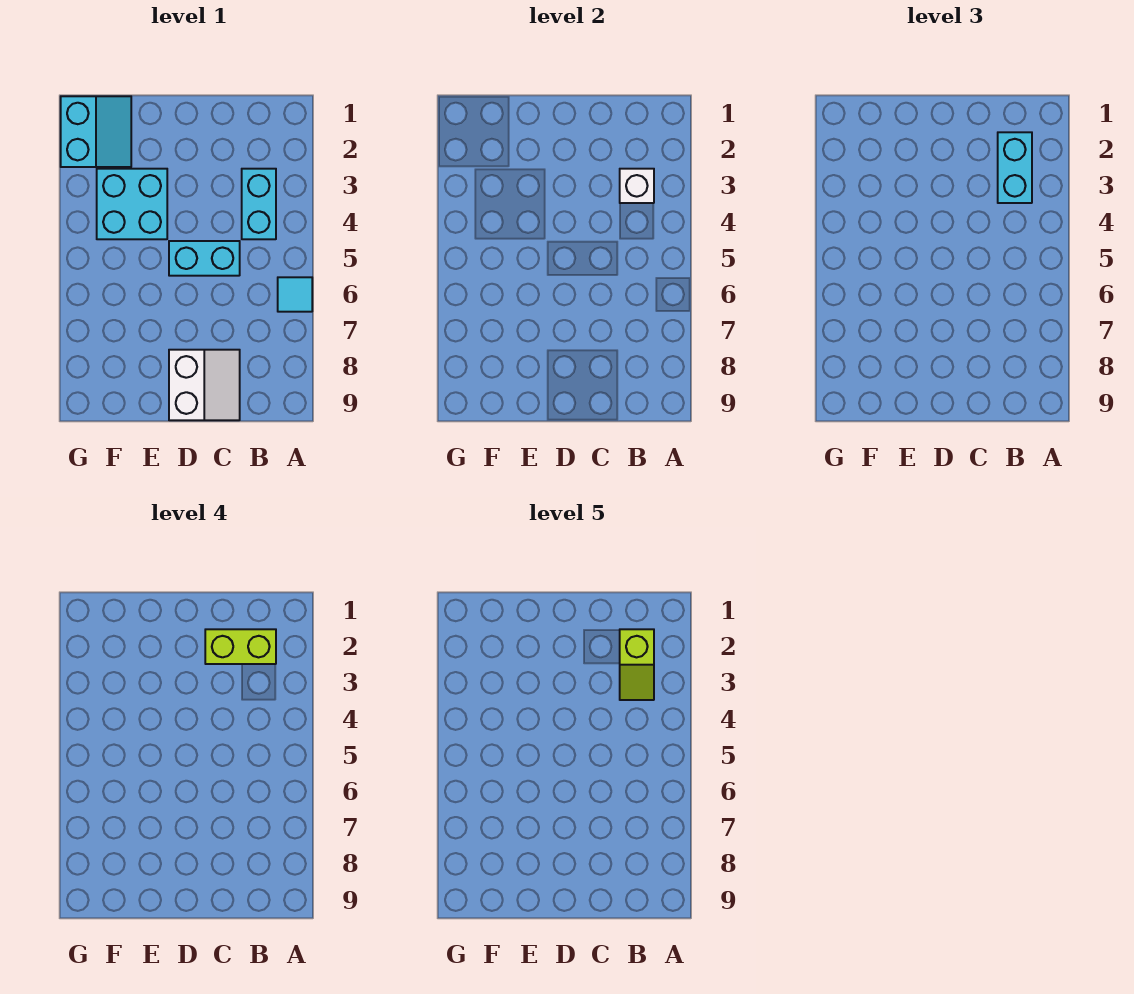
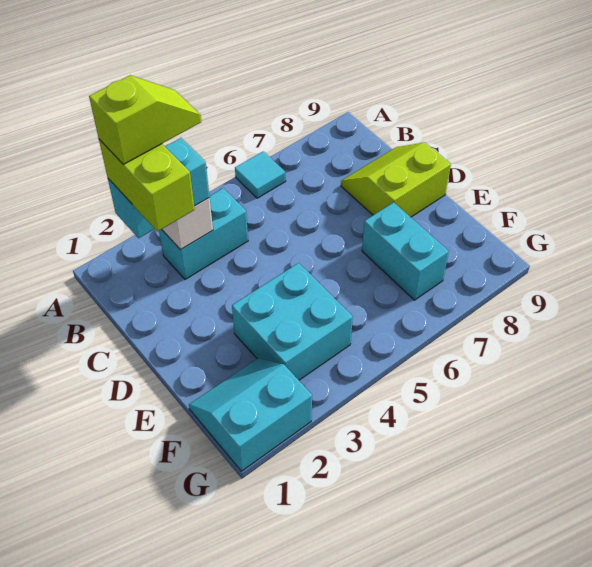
cyan 1x2 brick [169,241,240,276] -> cyan 1x2 brick moved to [362,202,449,300]
white 2x2 slope [169,350,240,420] -> lime 2x2 slope [341,142,451,217]

